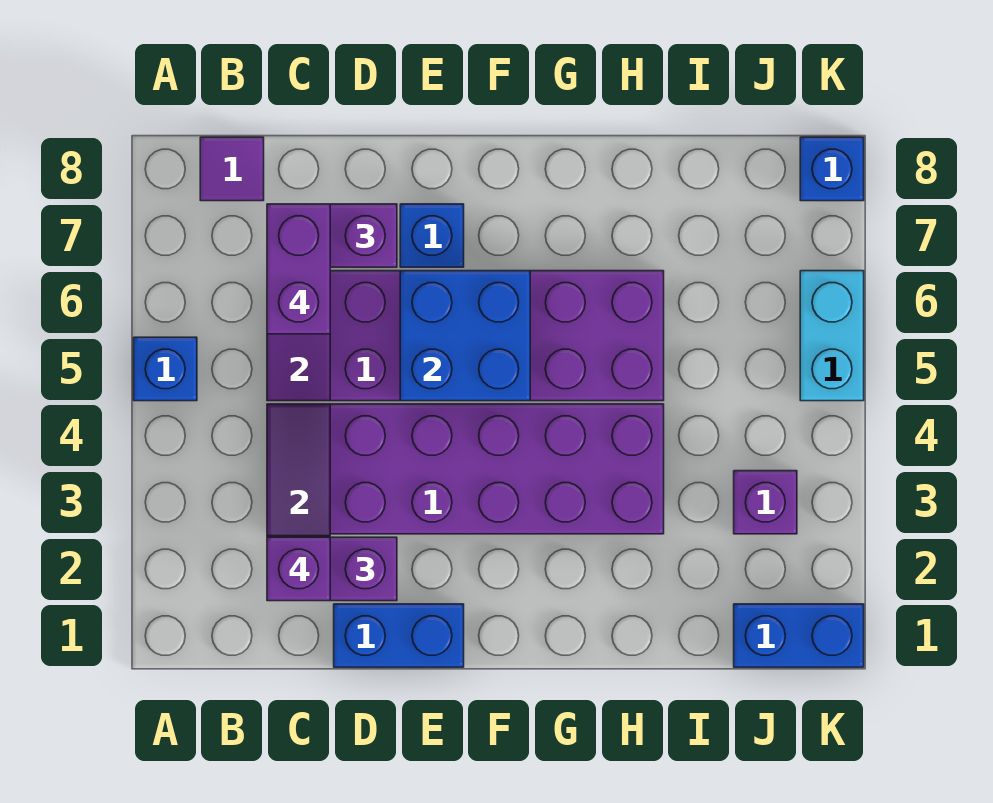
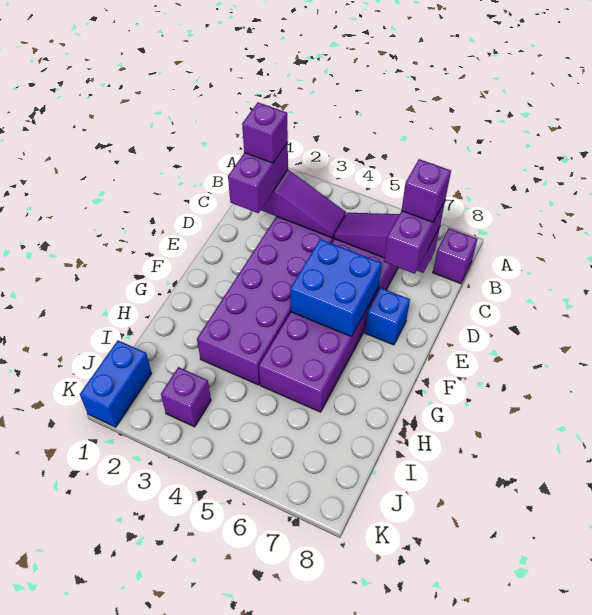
blue 1x1 brick [134,337,197,401] -> none
purple 1x1 tile [200,137,264,201] -> purple 1x1 brick [433,228,477,284]
purple 1x2 brick [267,204,330,334] -> purple 1x1 brick [402,159,451,222]
blue 1x2 brick [334,604,464,667] -> none
cyan 1x2 brick [800,271,864,401] -> none
blue 1x1 brick [800,137,864,201] -> none

